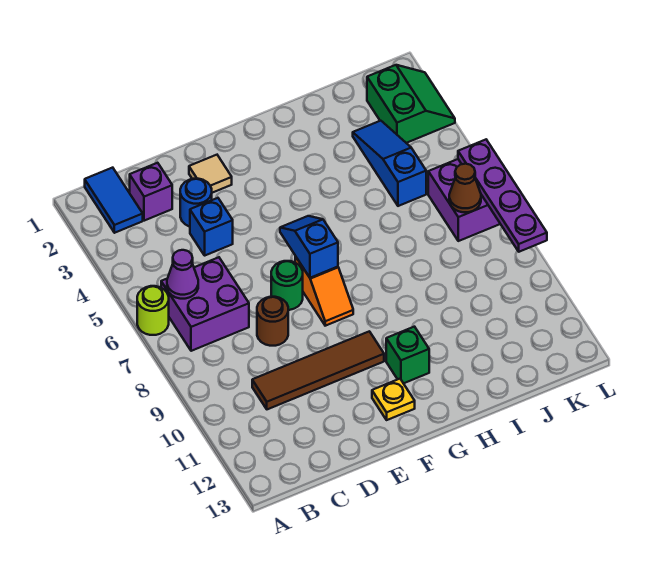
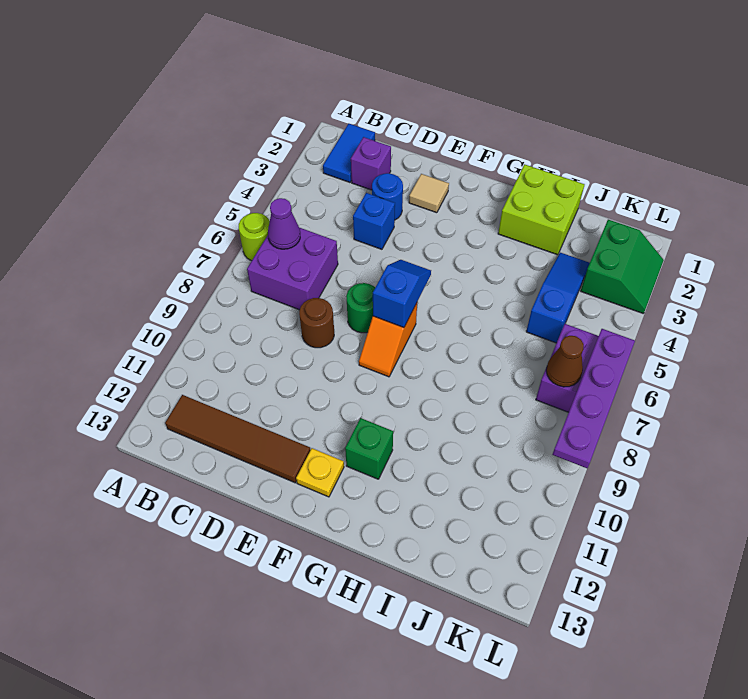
brown 1x4 tile [252,331,384,409] -> brown 1x4 tile moved to [165,395,310,483]
none -> lime 2x2 brick [498,164,585,255]

